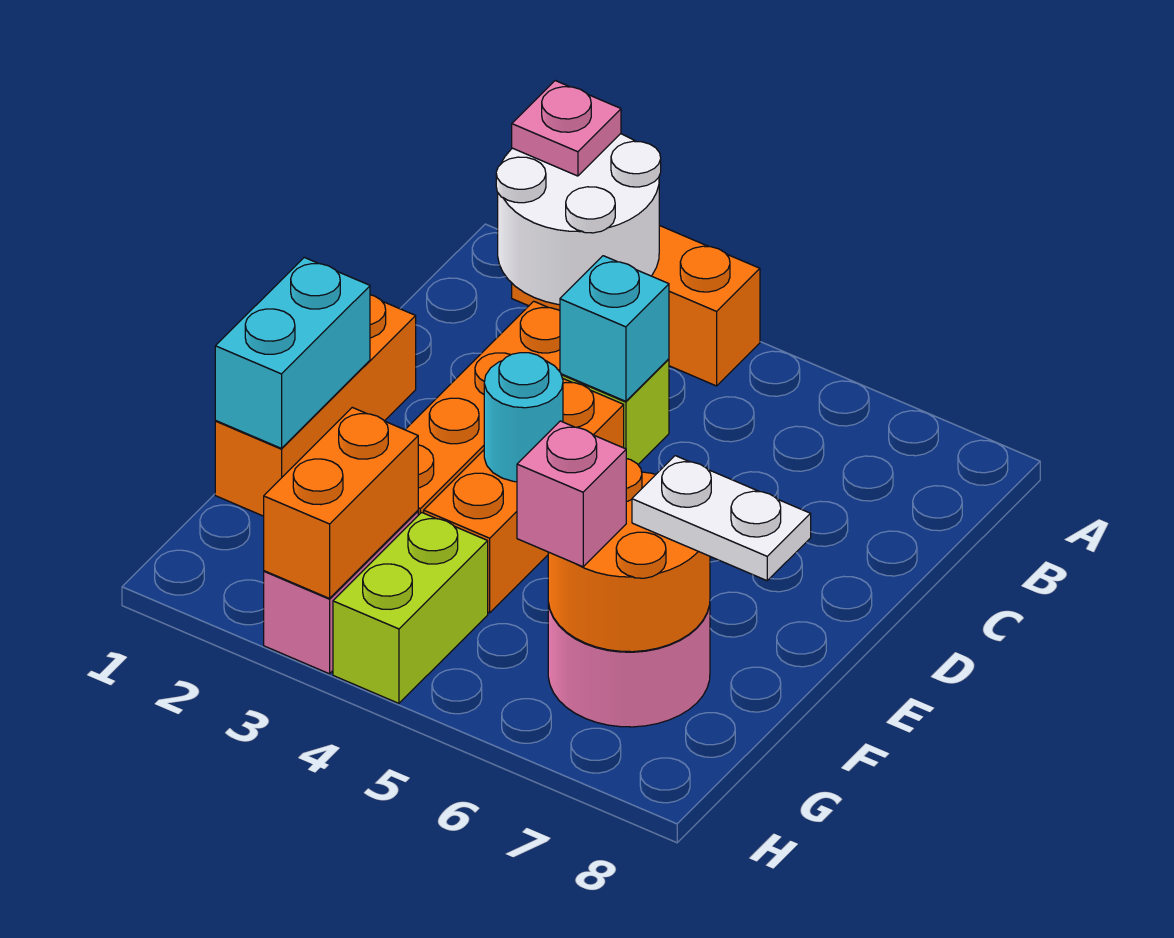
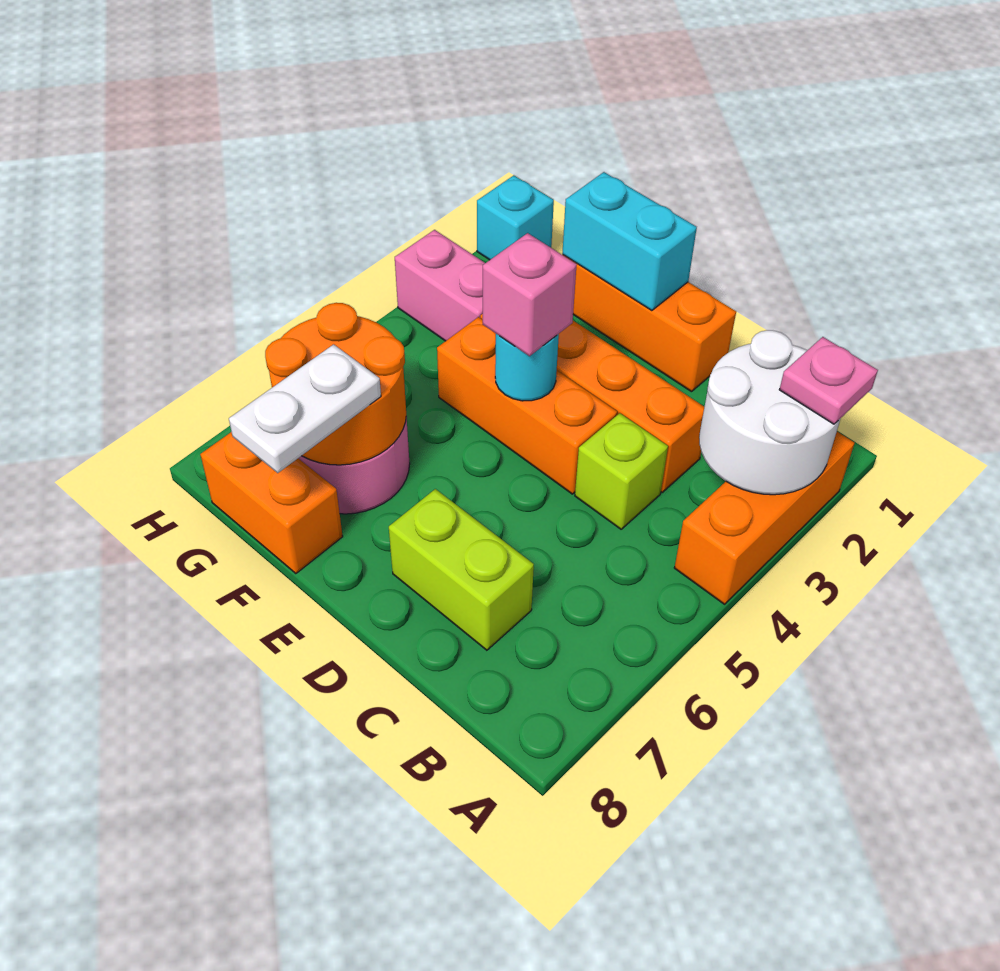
cyan 1x1 brick [560,256,669,401] -> cyan 1x1 brick moved to [477,175,554,260]
orange 1x2 brick [264,407,418,598] -> orange 1x2 brick moved to [200,432,343,574]
lime 1x2 brick [333,512,488,703] -> lime 1x2 brick moved to [389,489,534,650]
pink 1x1 brick [517,421,626,567] -> pink 1x1 brick moved to [483,233,577,356]

